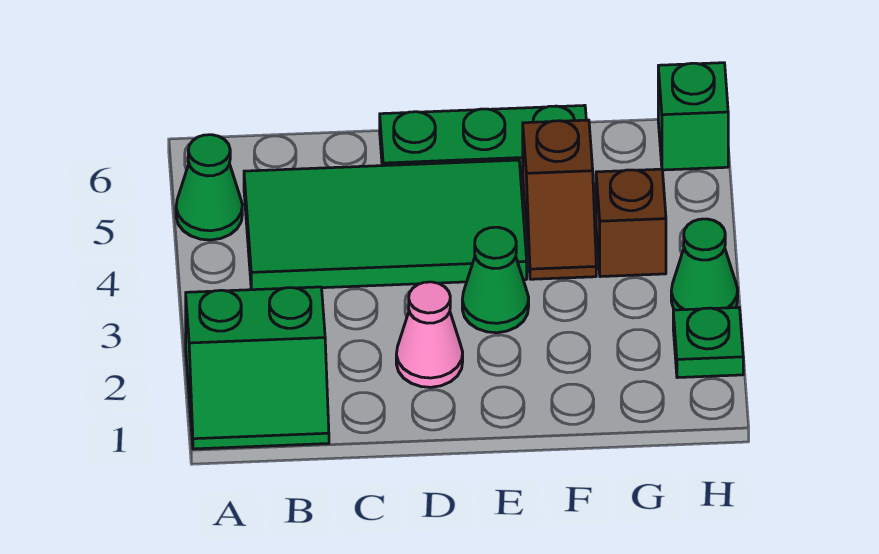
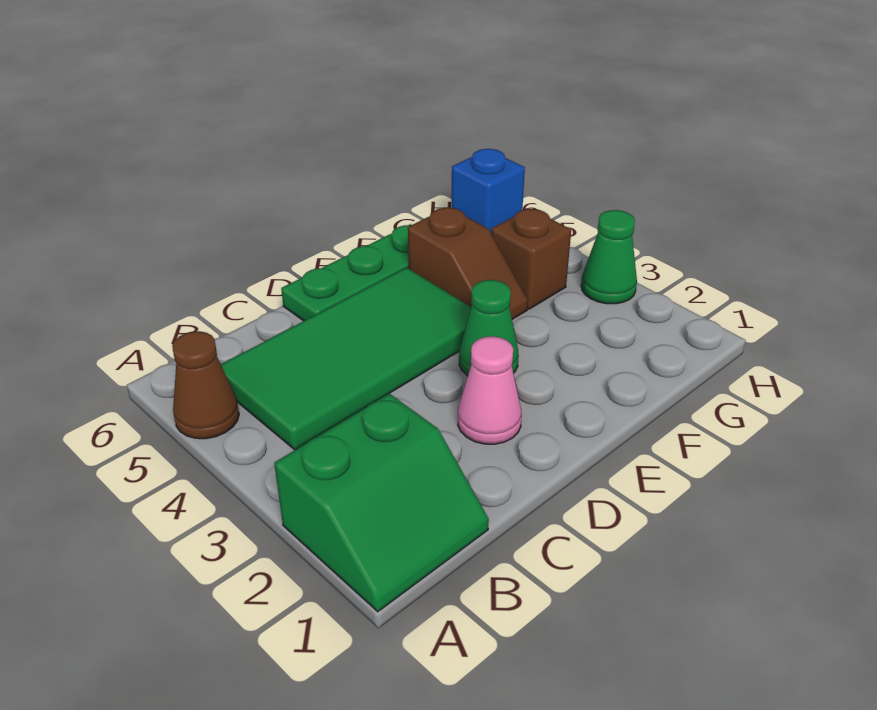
green 1x1 cone [176,135,242,240] -> brown 1x1 cone [172,331,239,439]
green 1x1 plate [673,307,743,378] -> none
green 1x1 brick [658,63,728,170] -> blue 1x1 brick [452,149,525,233]

